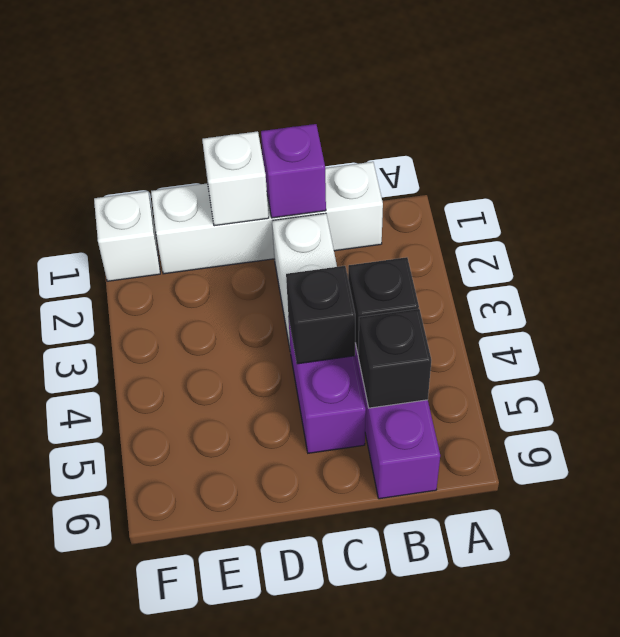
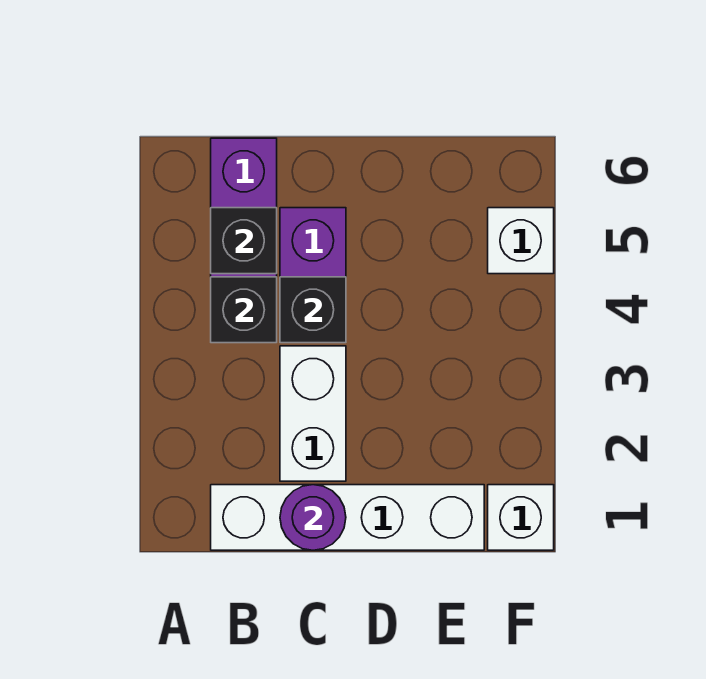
purple 1x1 brick [261,124,326,218] -> purple 1x1 round brick [280,485,346,550]
white 1x1 brick [202,131,269,226] -> white 1x1 brick moved to [488,208,554,274]

